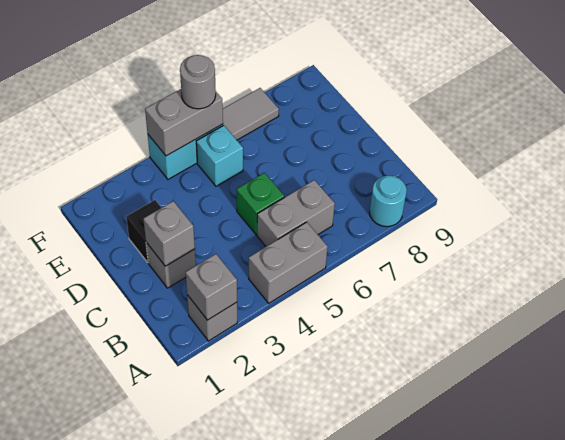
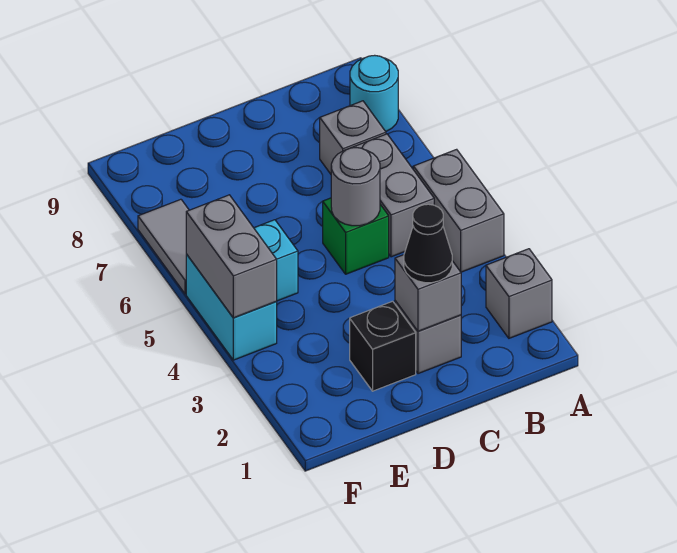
grey 1x1 brick [186,254,237,320] -> grey 1x1 brick moved to [320,101,386,174]
none -> black 1x1 cone [404,204,452,283]
grey 1x1 round brick [180,55,216,109] -> grey 1x1 round brick moved to [331,148,380,226]

